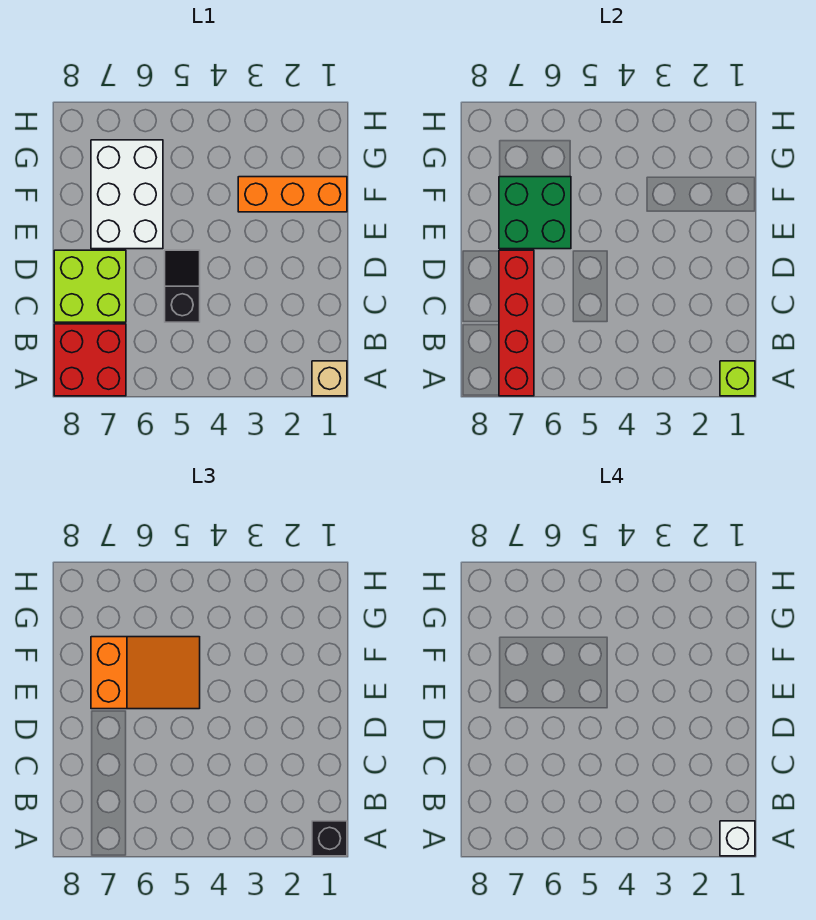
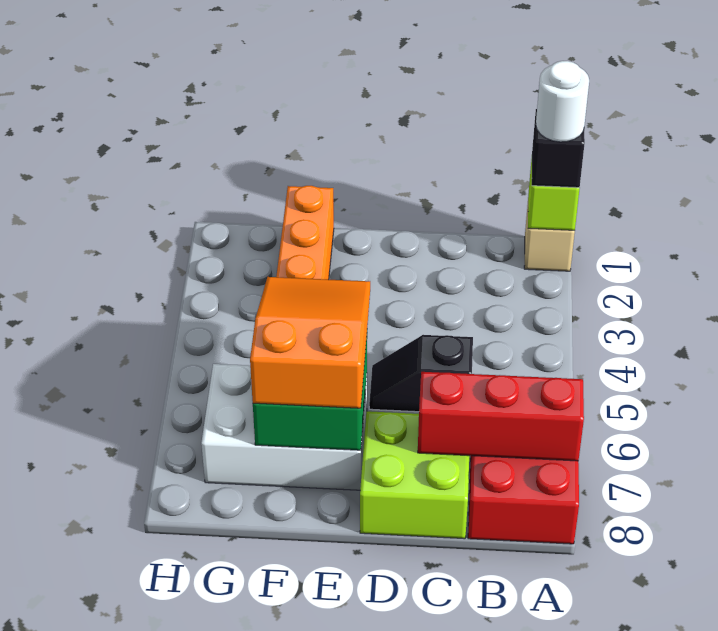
white 1x1 brick [720,821,755,856] -> white 1x1 round brick [536,61,589,142]
red 1x4 brick [499,250,534,396] -> red 1x3 brick [418,372,584,461]

